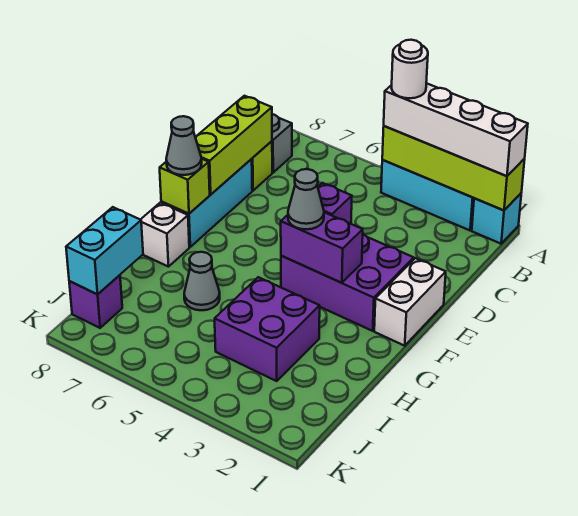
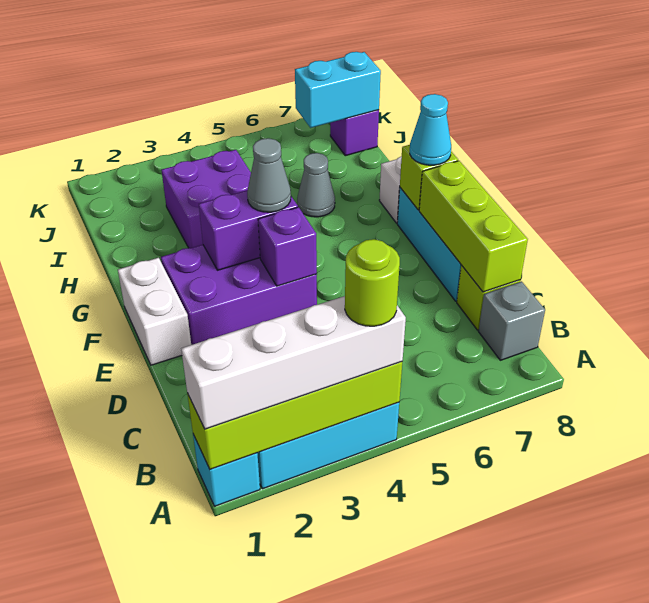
white 1x1 round brick [392,40,428,98] -> lime 1x1 round brick [345,239,400,326]
grey 1x1 cone [166,116,202,175] -> cyan 1x1 cone [410,94,451,165]
cyan 1x2 brick [66,207,143,294] -> cyan 1x2 brick turned to [295,52,381,128]

